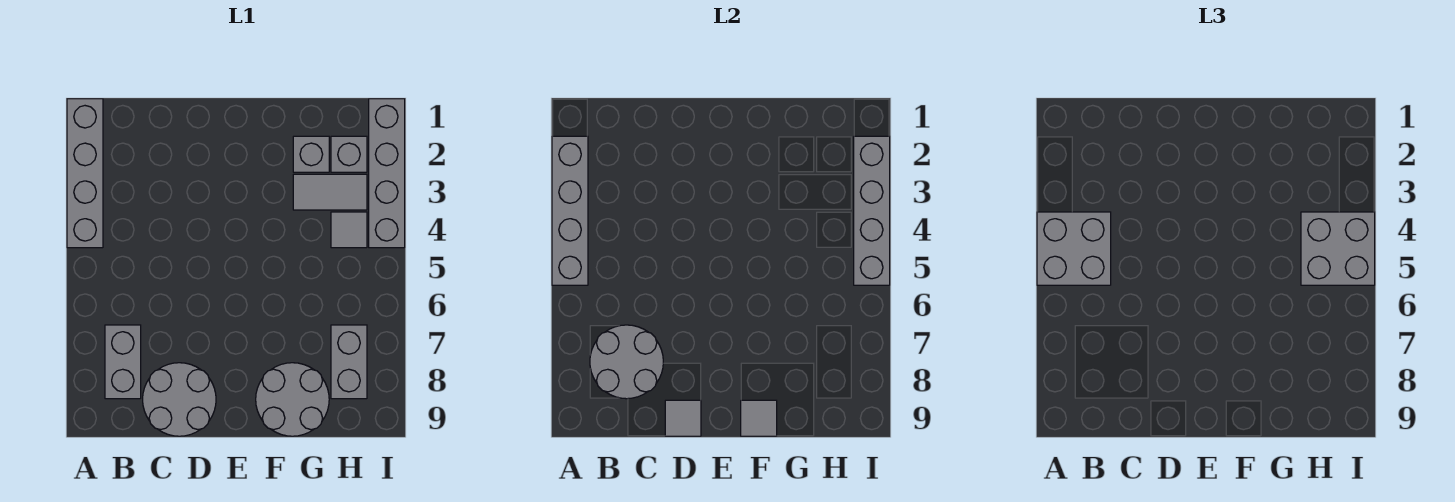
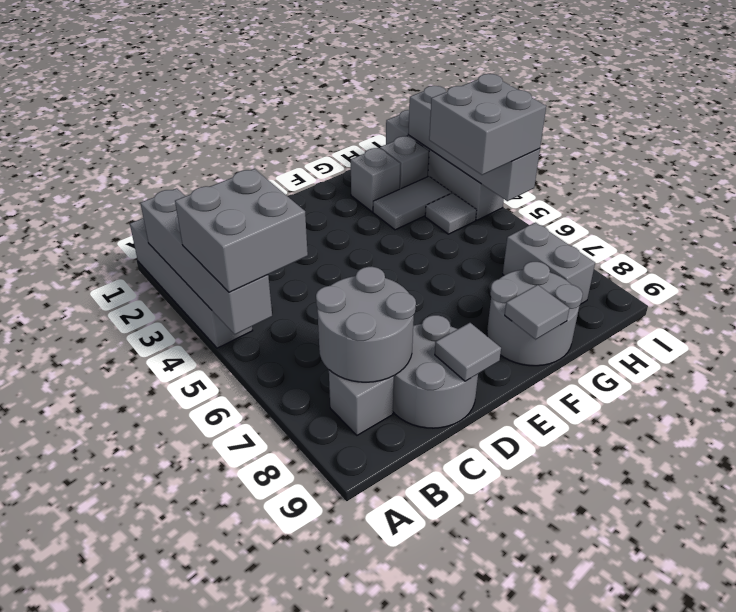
grey 1x2 brick [105,325,141,399] -> grey 1x1 brick [329,370,394,435]

